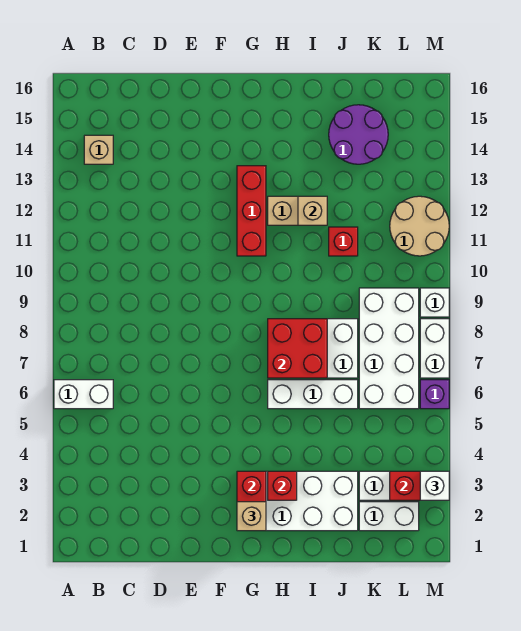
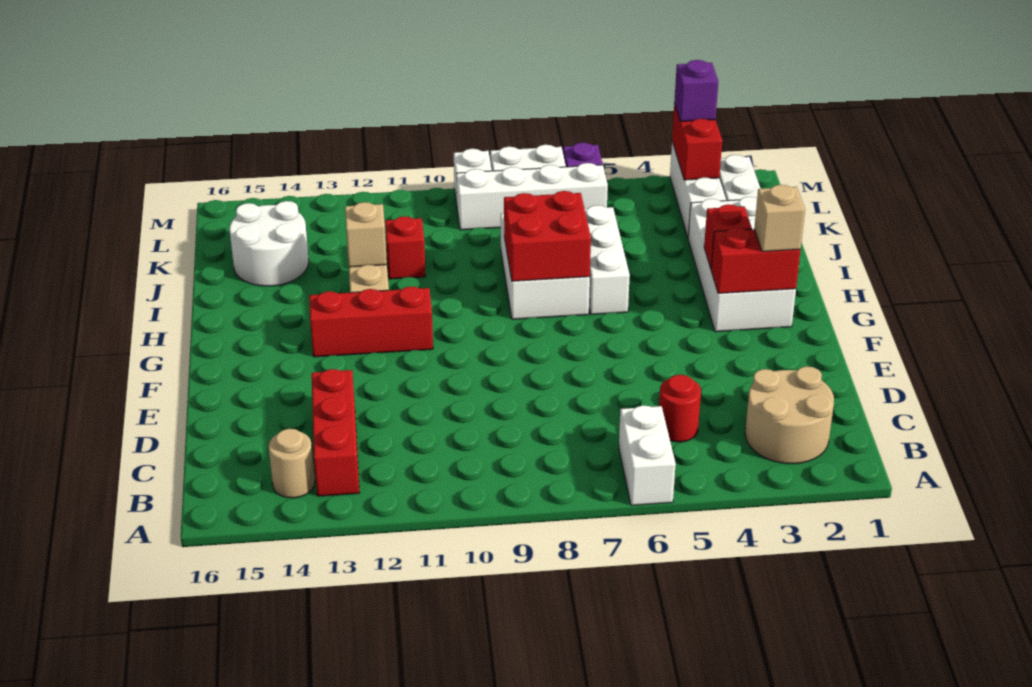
none -> red 1x3 brick [312,369,359,496]
tan 1x1 brick [84,135,113,164] -> tan 1x1 round brick [269,429,315,498]
none -> red 1x1 round brick [659,375,701,442]
purple 2x2 round brick [329,105,388,164] -> white 2x2 round brick [229,201,309,286]
white 2x4 brick [359,288,419,409] -> white 1x4 brick [456,163,608,230]
tan 2x2 round brick [390,196,449,256] -> tan 2x2 round brick moved to [745,366,834,464]
white 1x1 brick [420,471,449,500] -> purple 1x1 brick [674,60,718,121]

